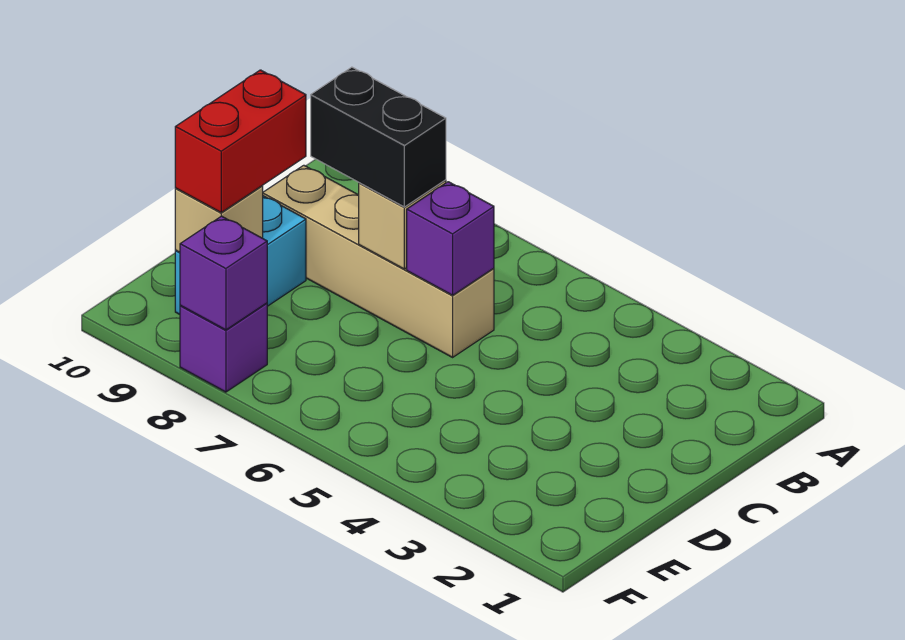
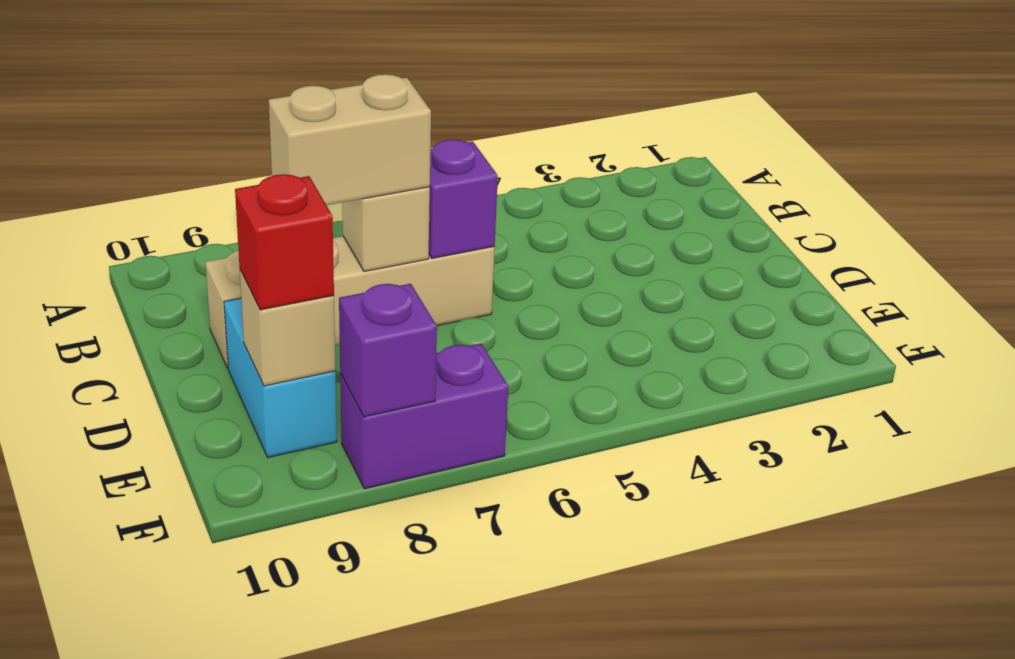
black 1x2 brick [311,67,446,207] -> tan 1x2 brick [269,74,431,205]
red 1x2 brick [175,70,306,212] -> red 1x1 brick [235,174,334,310]
purple 1x1 brick [180,303,267,392] -> purple 1x2 brick [340,344,508,489]

